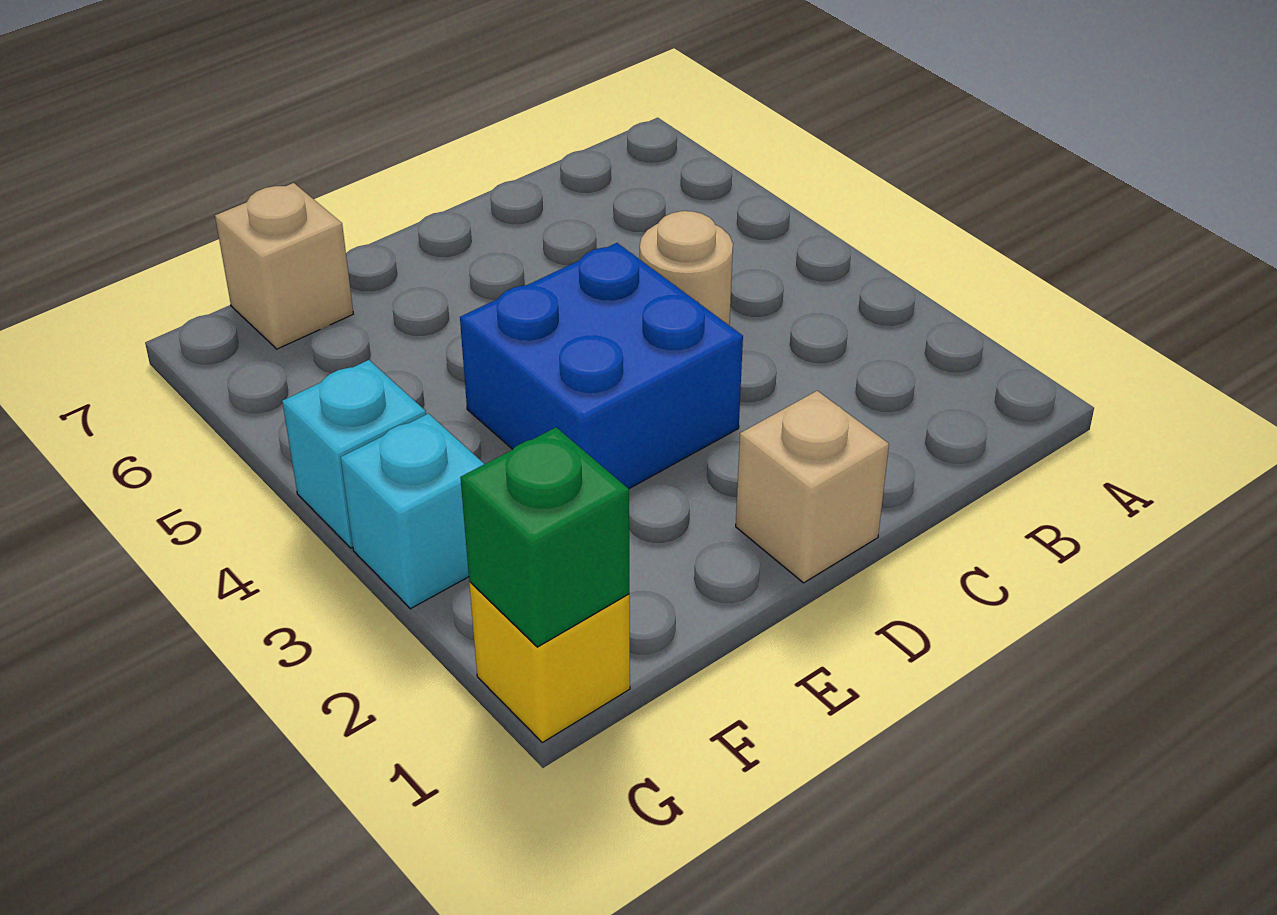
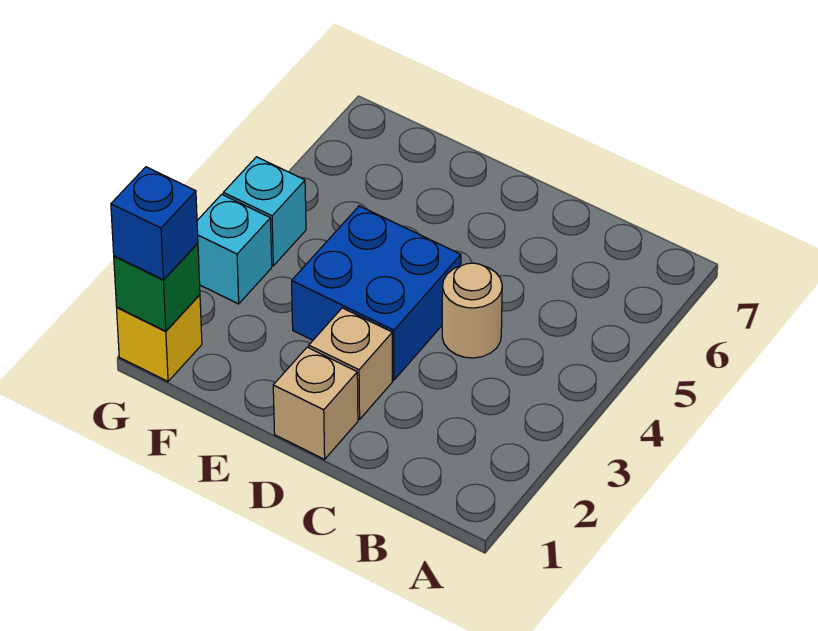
tan 1x1 brick [215,183,353,349] -> tan 1x1 brick moved to [309,308,393,419]
none -> blue 1x1 brick [111,167,198,280]

